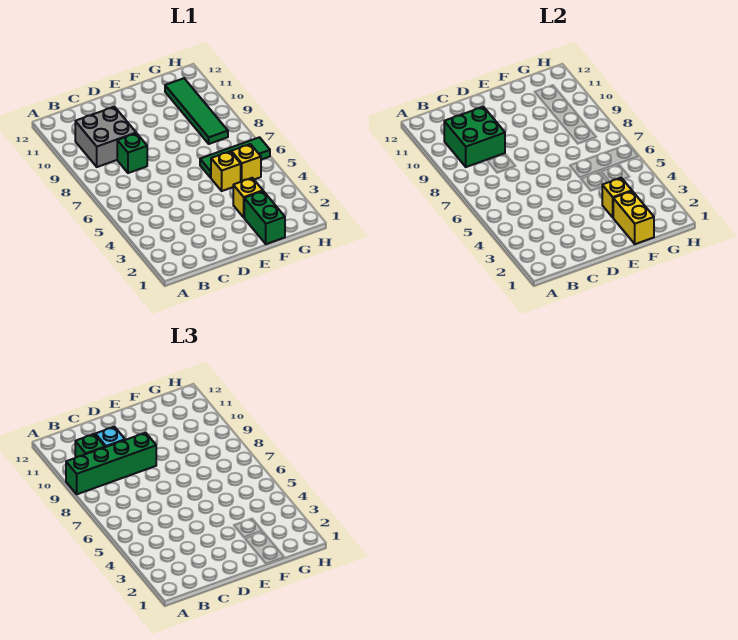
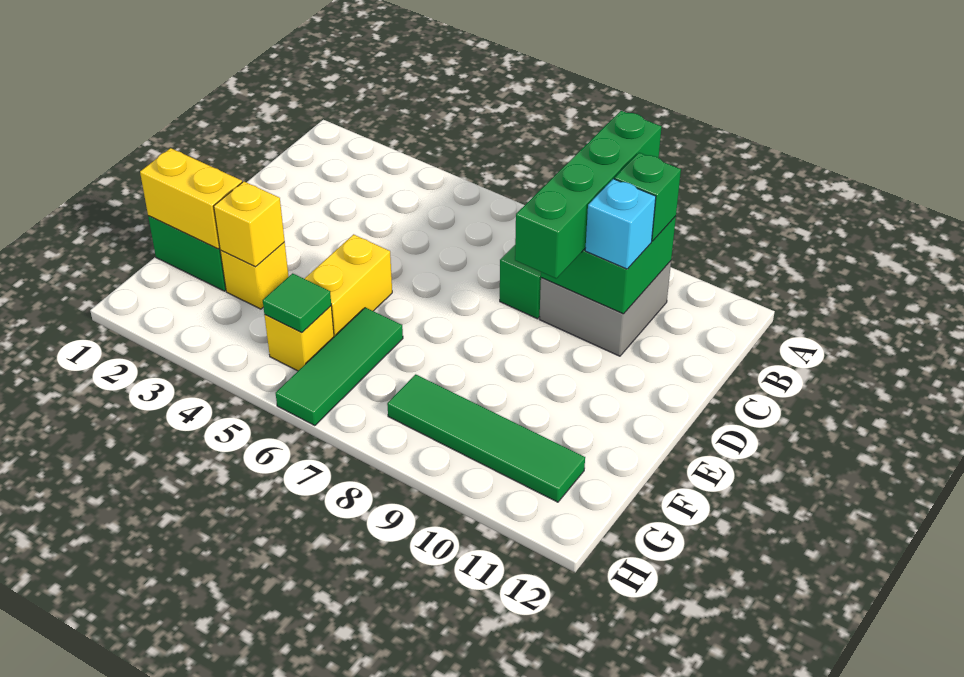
yellow 1x1 brick [211,151,241,191] -> yellow 1x2 brick [305,234,392,336]
none -> green 1x1 tile [263,273,331,333]

